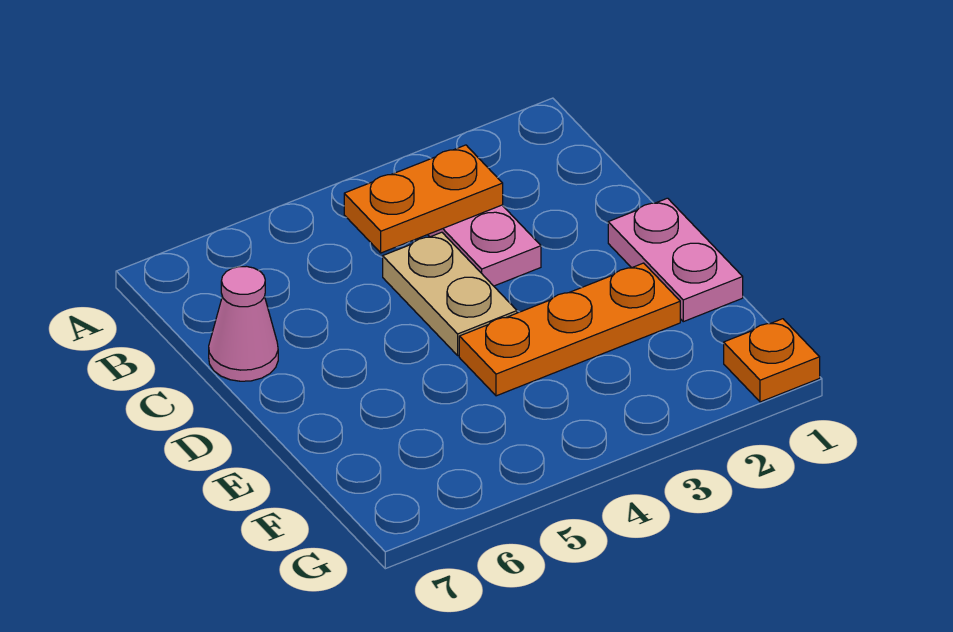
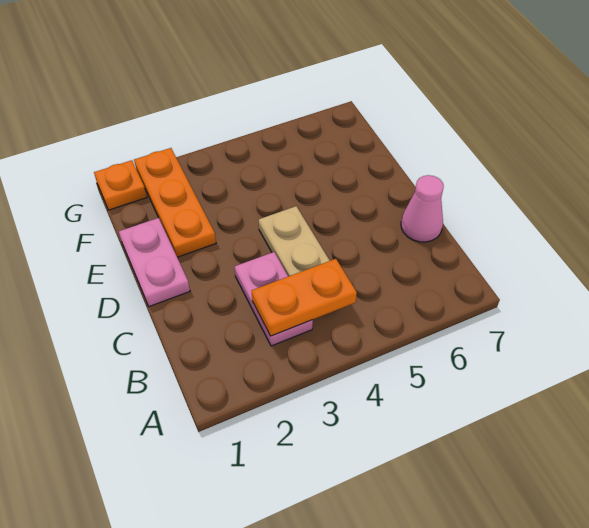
orange 1x3 plate [459,263,680,396] -> orange 1x3 plate turned to [134,148,216,257]

